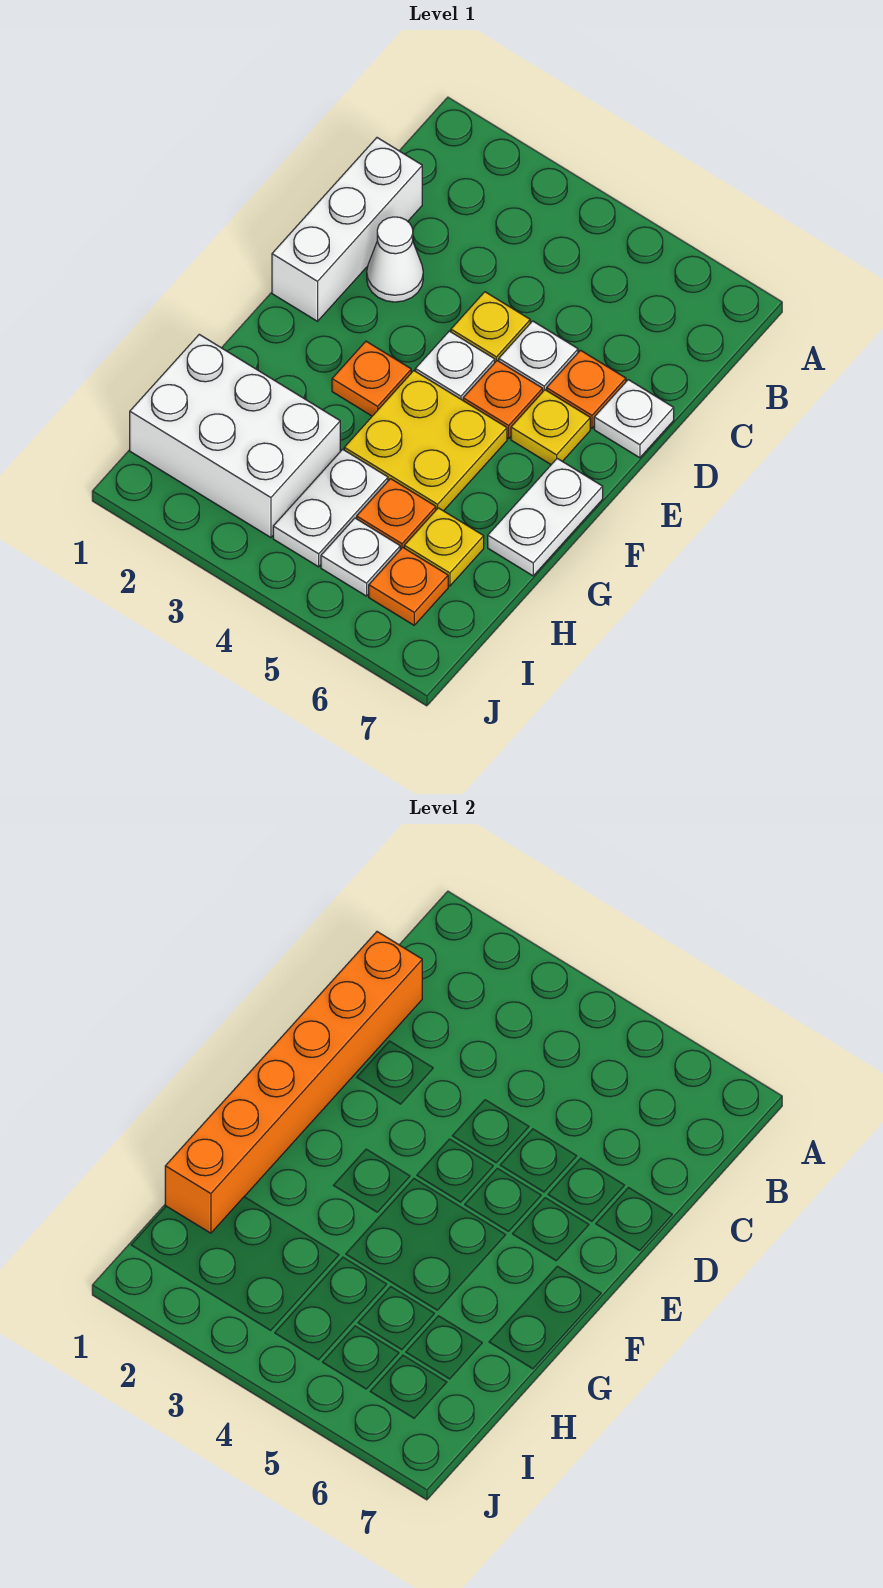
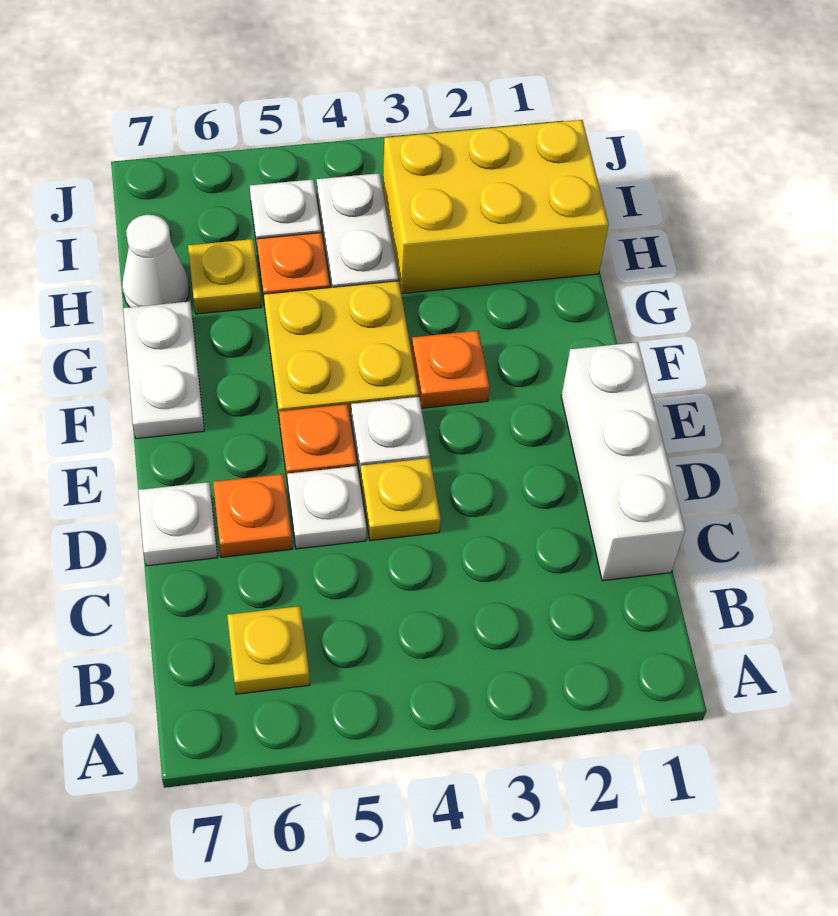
orange 1x6 brick [165,932,422,1233] -> none
white 1x1 cone [367,217,423,302] -> white 1x1 cone moved to [122,215,189,307]
yellow 1x1 plate [511,390,590,465] -> yellow 1x1 plate moved to [227,606,310,694]
white 2x3 brick [130,334,340,538] -> yellow 2x3 brick [383,120,609,294]
orange 1x1 plate [369,547,448,625] -> none

